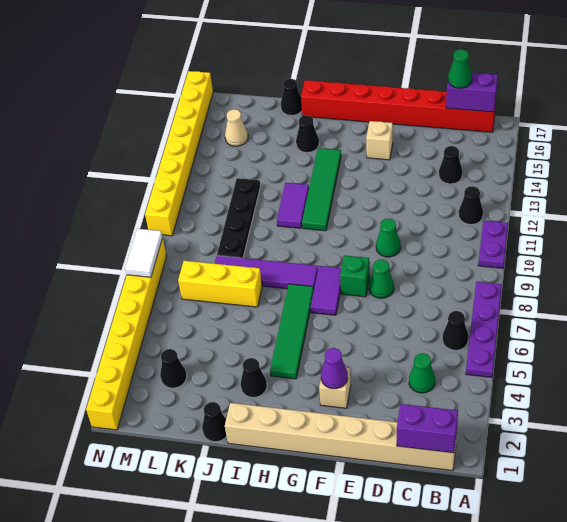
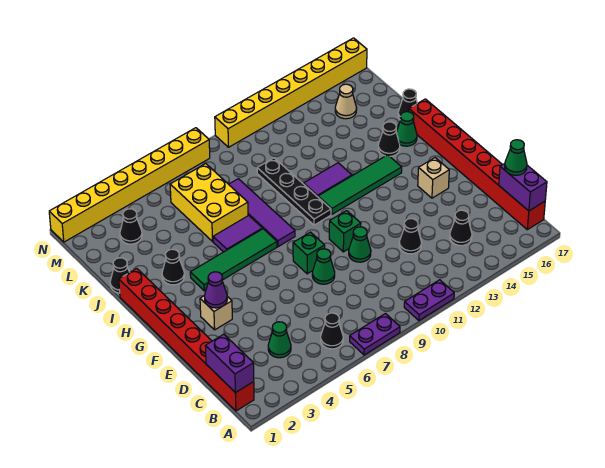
purple 1x4 plate [466,282,502,377] -> purple 1x2 plate [350,314,400,355]
tan 1x8 brick [225,403,457,471] -> red 1x8 brick [119,269,254,411]
black 1x1 cone [459,186,483,225] -> black 1x1 cone moved to [399,219,422,254]
none -> green 1x1 brick [329,211,361,252]
purple 1x2 tile [311,266,342,315] -> purple 1x2 tile moved to [213,215,262,252]
none -> green 1x1 cone [396,112,417,146]
yellow 1x3 brick [178,261,262,307] -> yellow 2x3 brick [170,164,248,241]
black 1x4 plate [217,178,260,258] -> black 1x4 plate turned to [257,158,331,225]
white 1x2 tile [125,229,163,277] -> none

